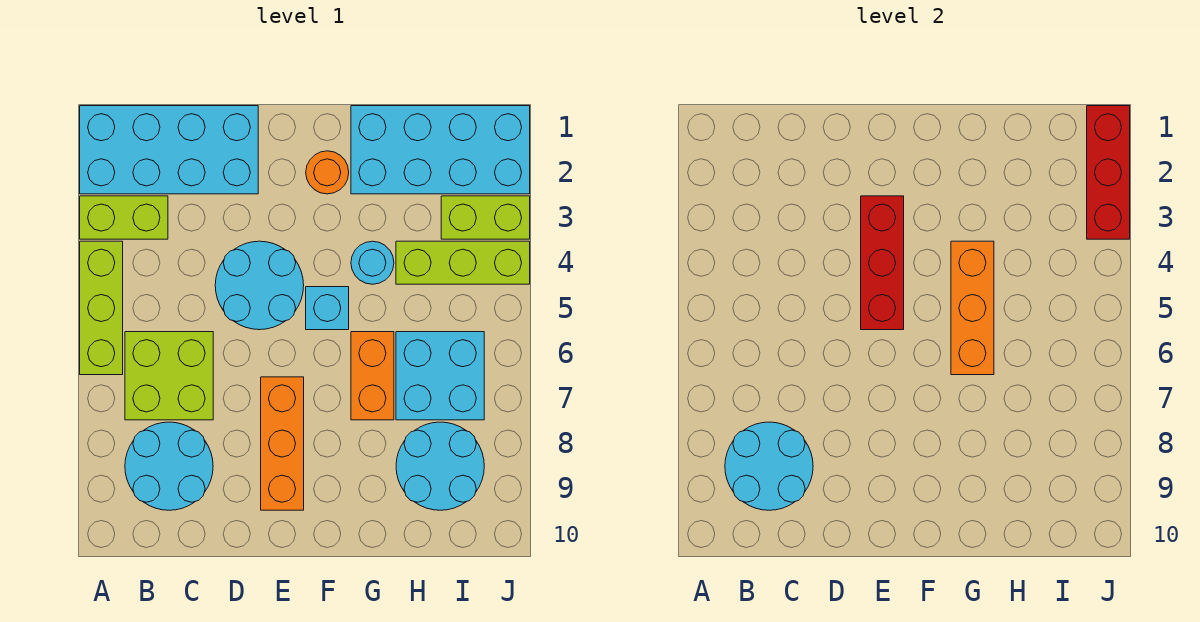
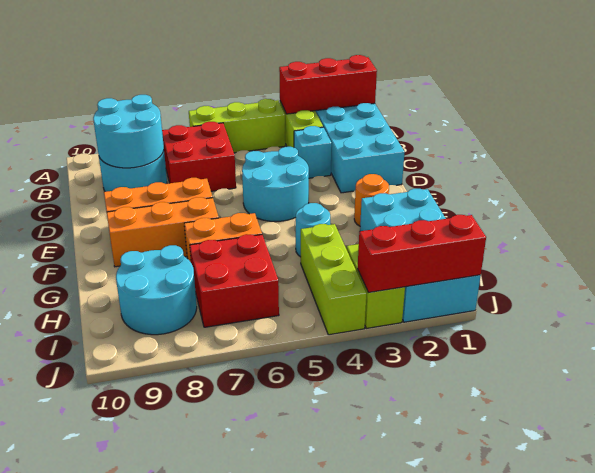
lime 2x2 brick [125,332,213,420] -> red 2x2 brick [162,122,236,191]
red 1x3 brick [861,196,904,330] -> red 1x3 brick moved to [279,55,377,114]
cyan 1x1 brick [306,287,349,330] -> cyan 1x1 brick moved to [294,126,332,178]
orange 1x3 brick [951,241,994,375] -> orange 1x3 brick moved to [107,197,219,267]
cyan 2x2 brick [396,332,484,420] -> red 2x2 brick [190,234,279,327]

